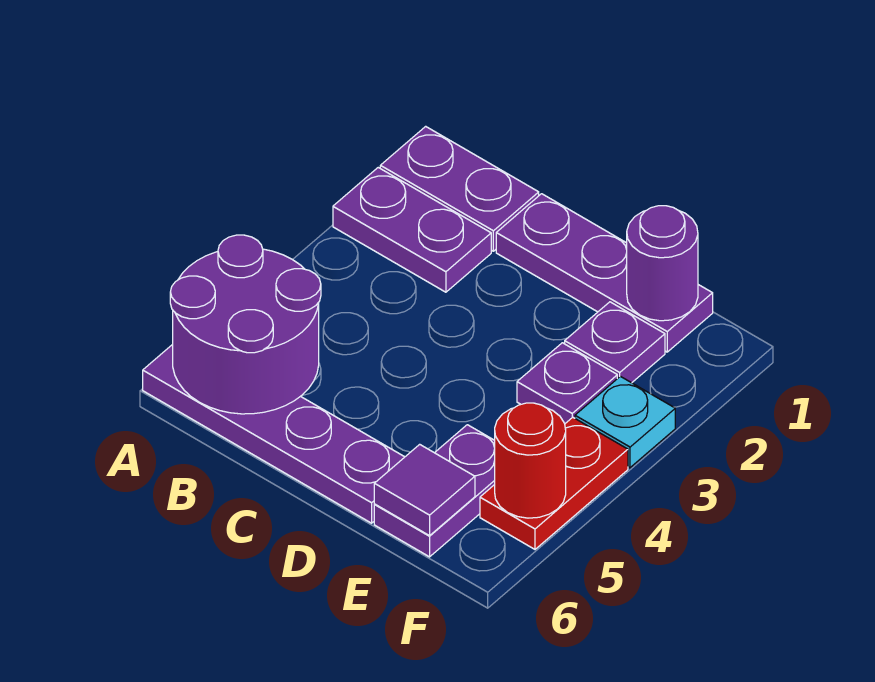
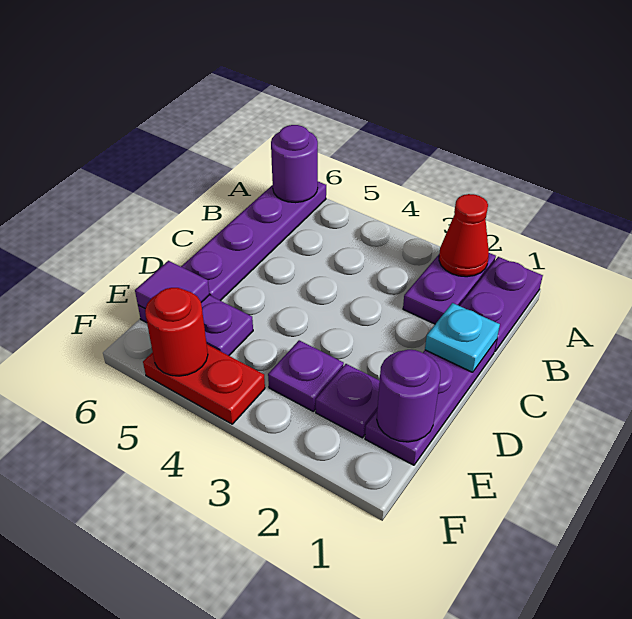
none -> red 1x1 cone [439,194,489,277]
purple 2x2 round brick [170,235,321,414] -> purple 1x1 round brick [271,125,318,203]
cyan 1x1 plate [575,376,675,468] -> cyan 1x1 plate moved to [425,303,500,372]

